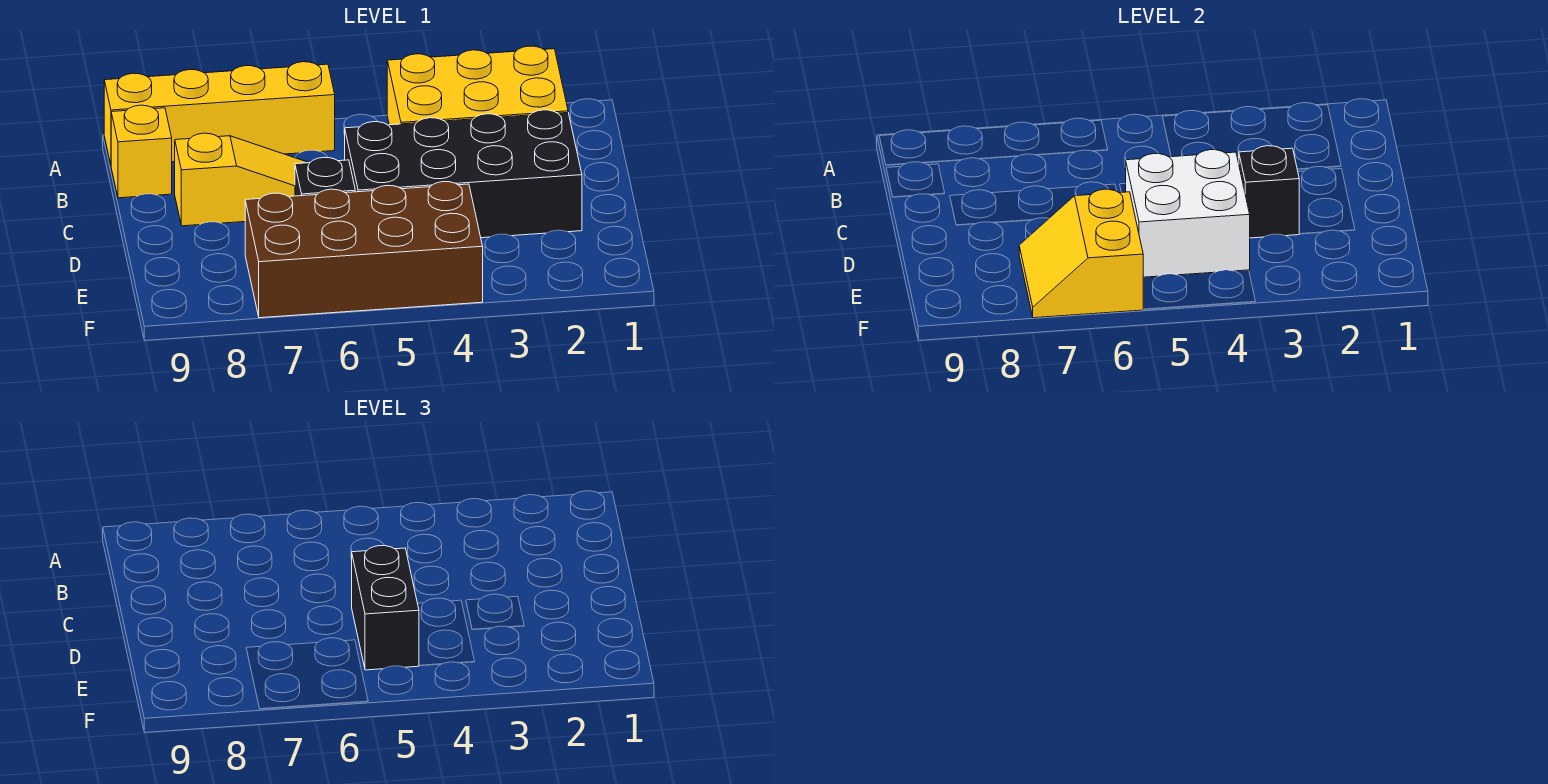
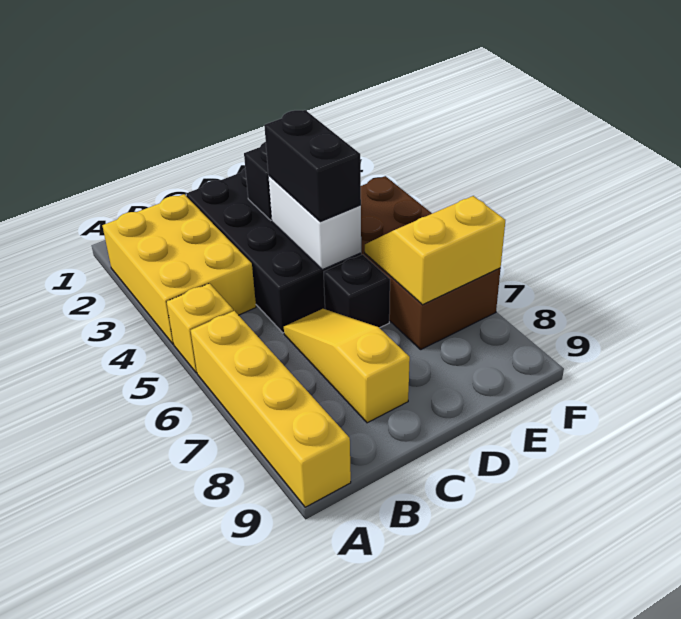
yellow 1x1 brick [111,105,172,198] -> yellow 1x1 brick moved to [167,283,233,373]
white 2x2 brick [1126,150,1250,277] -> white 1x2 brick [268,175,361,270]
black 1x2 brick [352,546,419,670] -> black 1x2 brick turned to [264,110,361,222]
yellow 2x2 slope [1019,189,1143,318] -> yellow 2x2 slope turned to [365,196,505,305]

